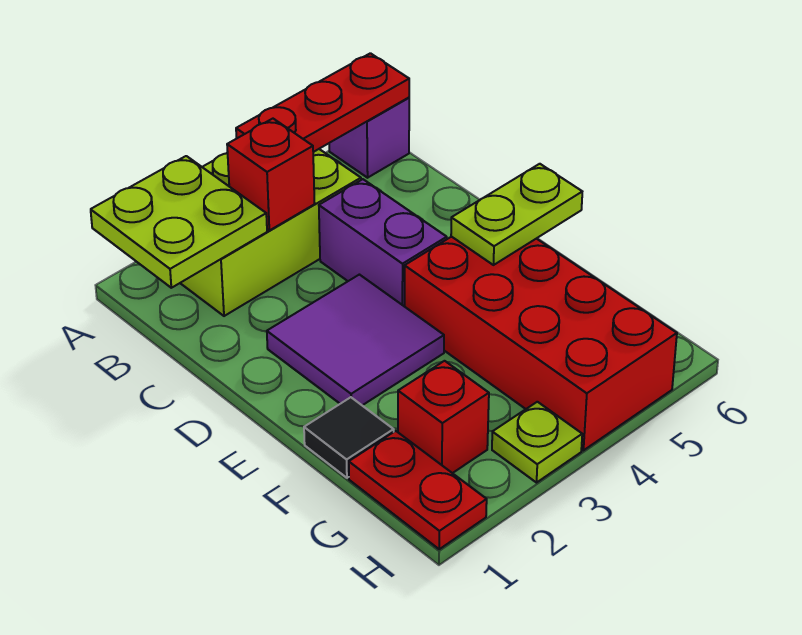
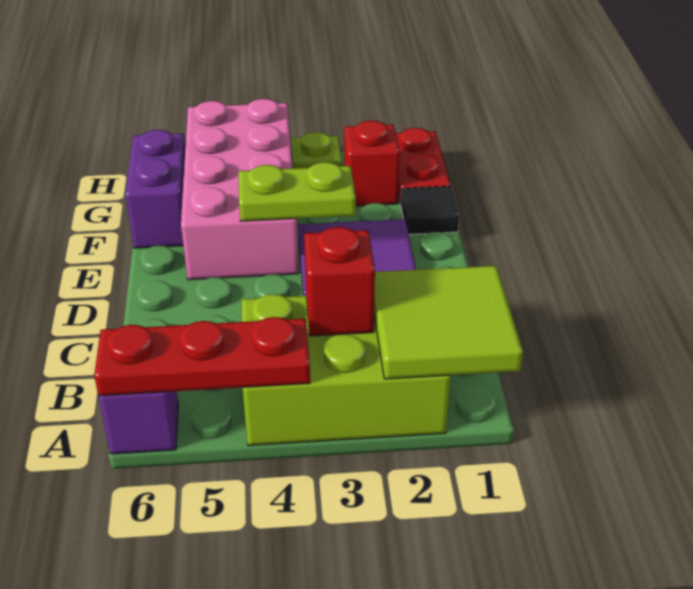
lime 2x2 plate [91,156,267,288] -> lime 2x2 tile [374,266,523,379]
purple 1x2 brick [319,179,447,307] -> purple 1x2 brick moved to [125,130,185,248]
red 2x4 brick [405,237,677,450] -> pink 2x4 brick [181,99,299,280]
lime 1x2 plate [451,164,582,265] -> lime 1x2 plate moved to [239,162,356,221]

